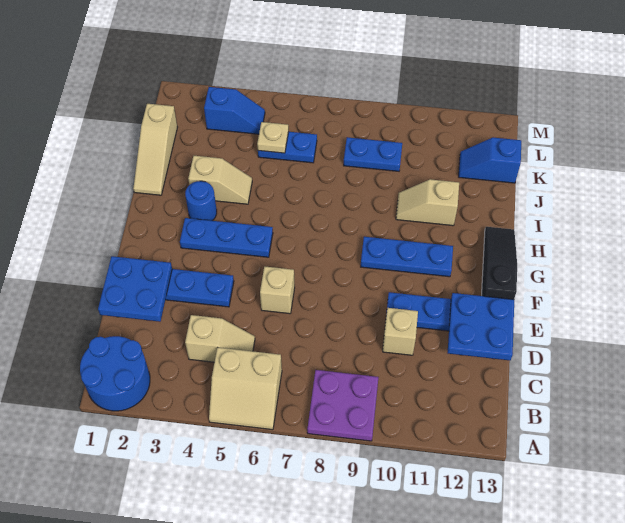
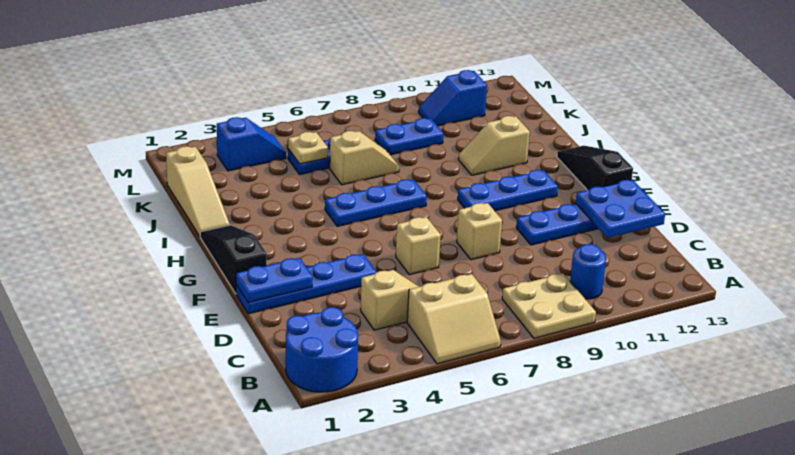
purple 2x2 plate [307,370,378,441] -> tan 2x2 plate [502,273,596,338]
blue 2x2 plate [98,256,172,322] -> blue 1x2 plate [236,258,313,303]
tan 1x1 brick [383,308,418,355] -> tan 1x1 brick moved to [457,203,502,260]
none -> black 1x3 slope [200,225,267,294]
blue 1x3 plate [180,218,273,257] -> blue 1x3 plate moved to [325,179,427,226]
blue 1x1 round brick [185,181,217,221] -> blue 1x1 round brick moved to [570,244,606,299]
tan 1x2 slope [188,156,252,204] -> tan 1x2 slope moved to [330,131,399,185]
blue 1x2 slope [459,138,521,183] -> blue 1x2 slope moved to [419,70,487,126]

